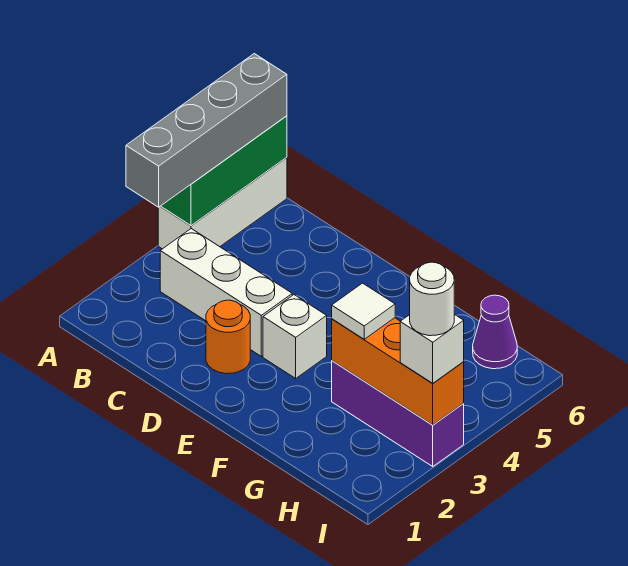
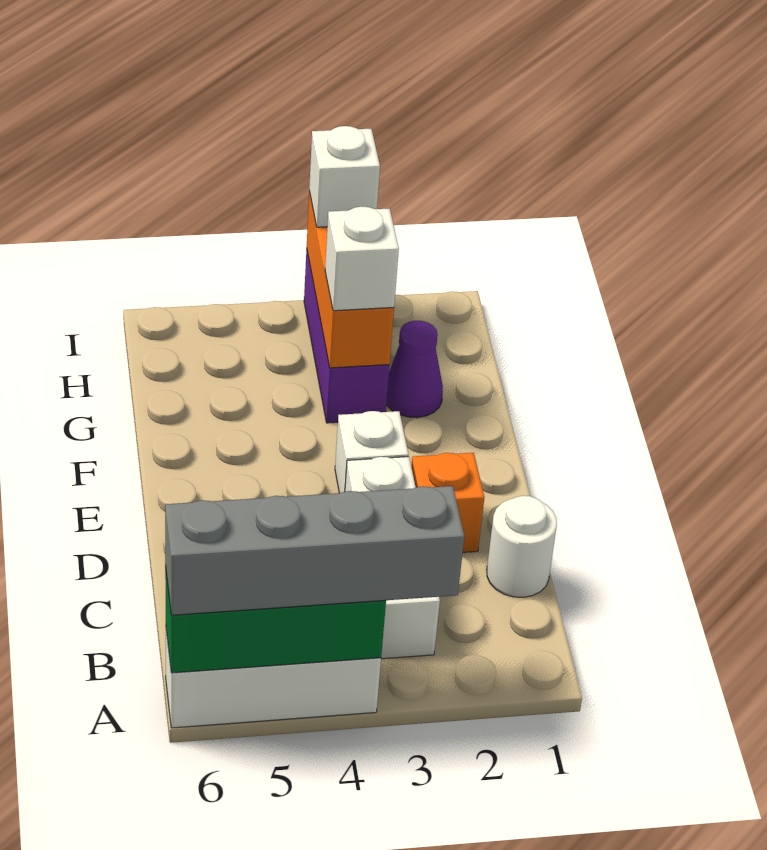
orange 1x1 round brick [206,300,250,374] -> orange 1x1 brick [411,453,484,552]
white 1x1 tile [332,283,395,339] -> white 1x1 brick [325,207,399,311]
purple 1x1 cone [473,295,517,369] -> purple 1x1 cone moved to [386,321,443,418]
white 1x1 round brick [410,262,454,336] -> white 1x1 round brick moved to [487,496,557,597]

